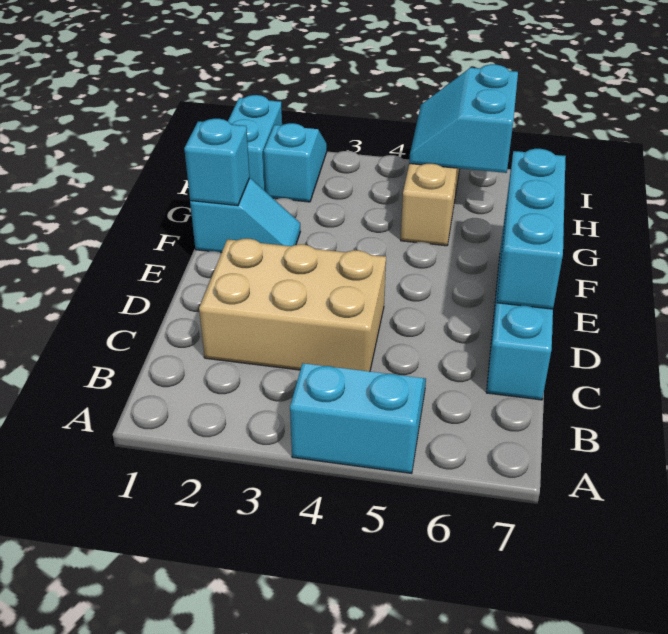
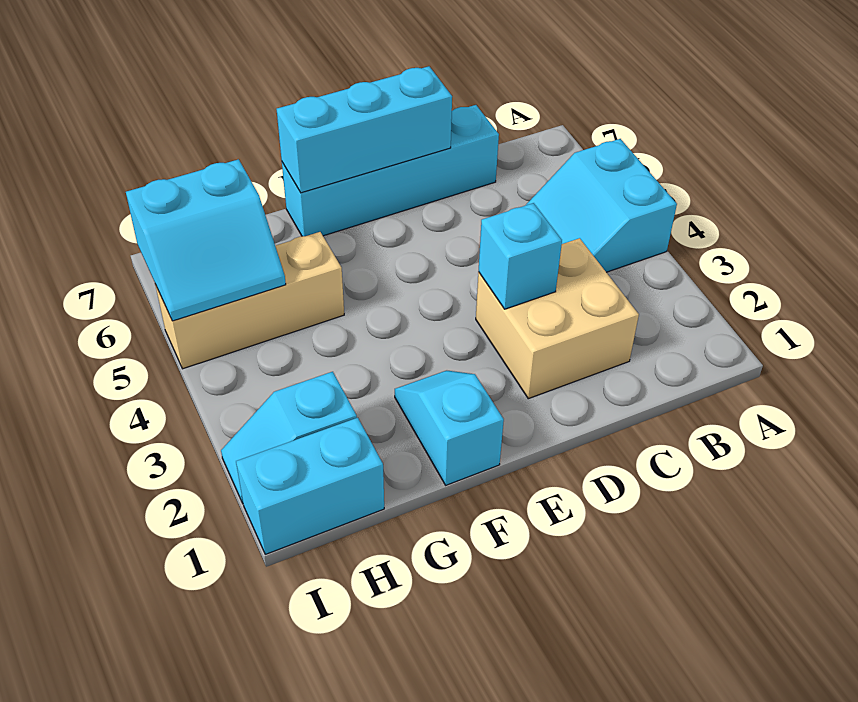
tan 2x3 brick [199,239,386,372] -> tan 2x2 brick [476,238,639,399]
cyan 1x1 brick [184,119,250,206] -> cyan 1x1 brick moved to [479,203,562,309]

